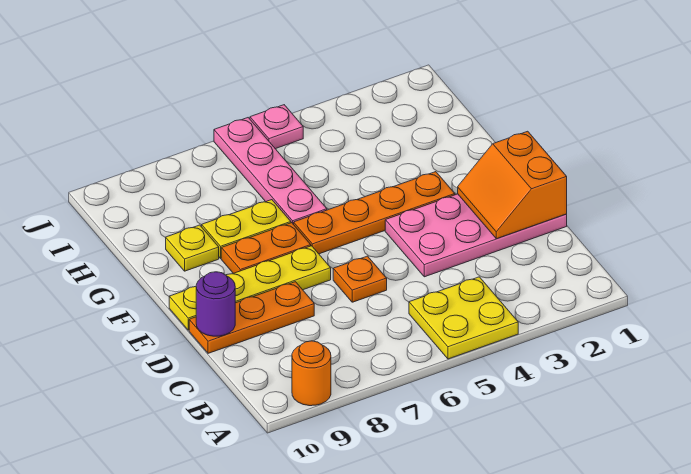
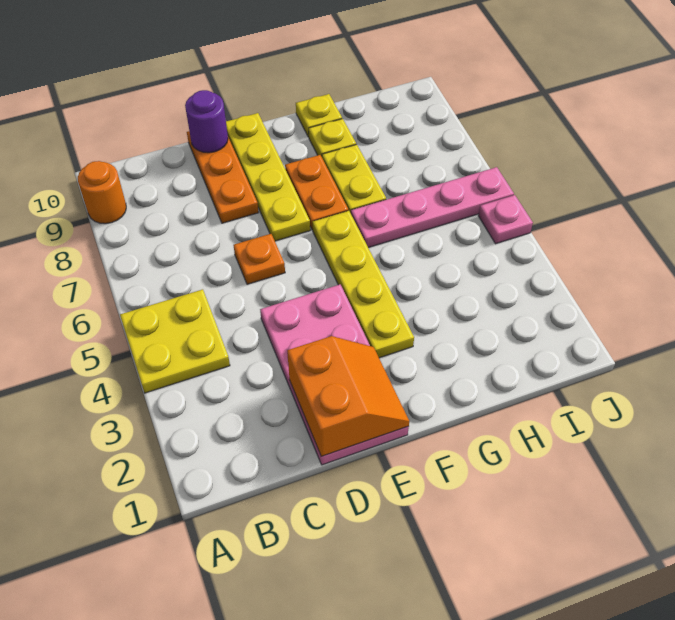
orange 2x2 slope [458,131,567,239] -> orange 2x2 slope turned to [287,336,409,456]
orange 1x4 plate [294,172,455,254] -> yellow 1x4 plate [312,211,414,358]
none -> yellow 1x1 plate [296,94,342,137]

